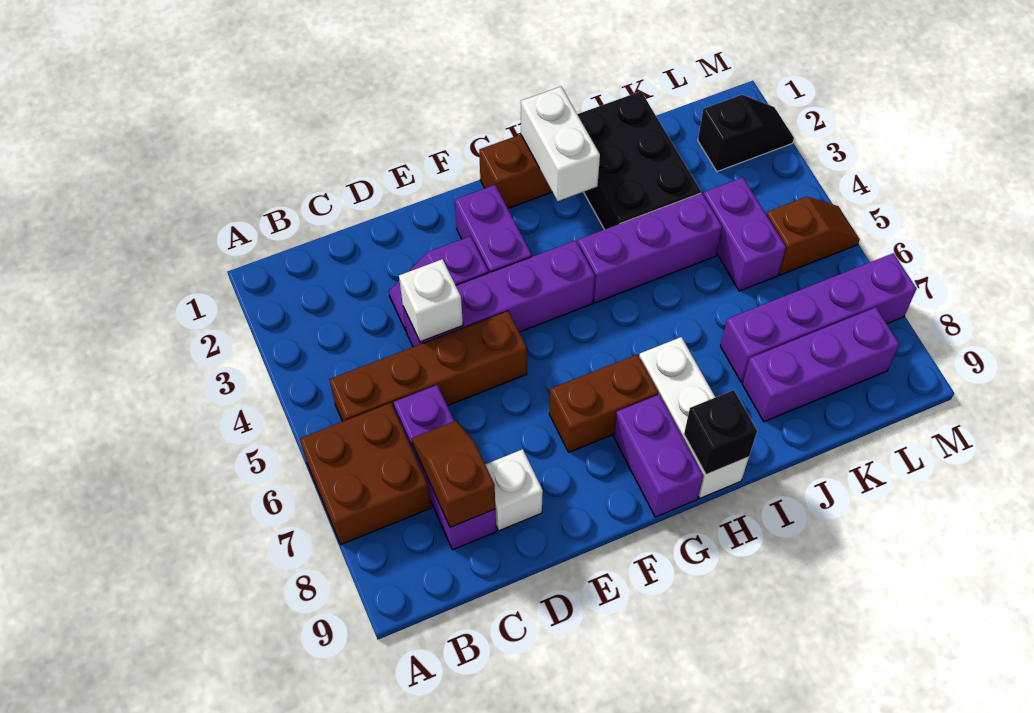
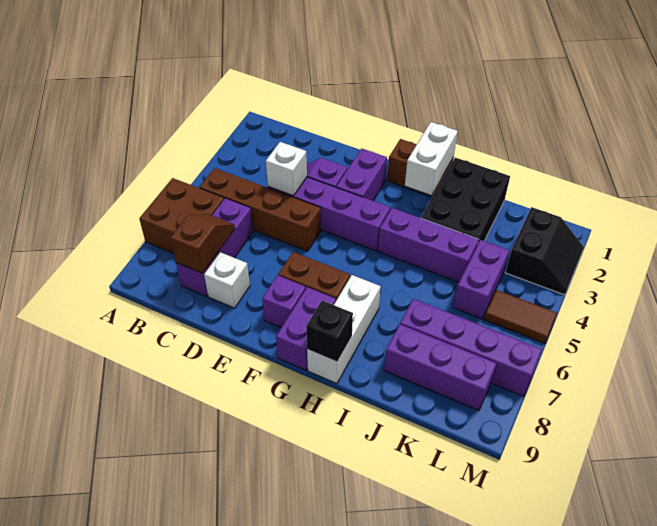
none -> purple 1x1 brick [262,275,306,328]
black 1x2 slope [698,95,794,172] -> black 2x2 slope [505,207,584,295]
brown 1x2 slope [766,197,860,275] -> brown 1x2 tile [484,290,557,343]

